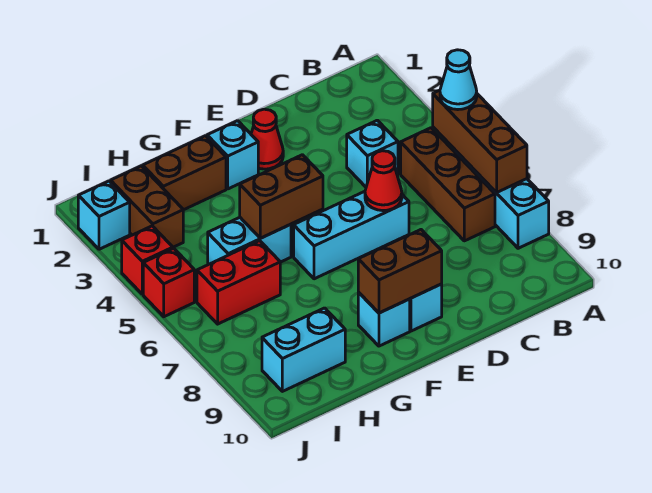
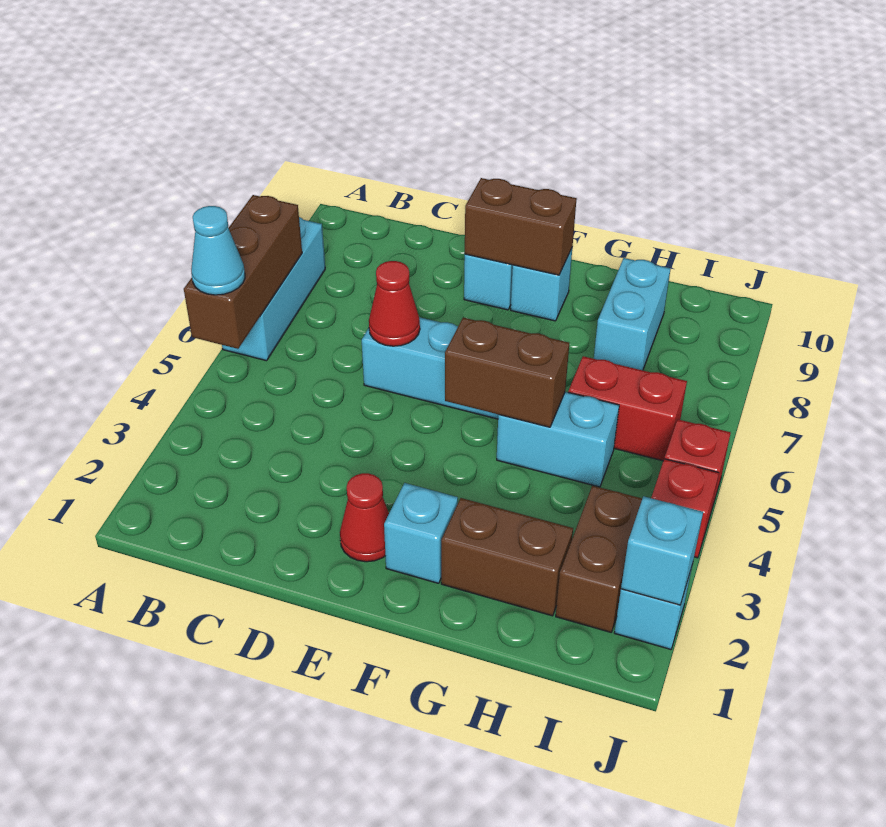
brown 1x3 brick [401,128,495,241] -> none
cyan 1x1 brick [347,120,398,187] -> cyan 1x1 brick moved to [621,496,703,605]
cyan 1x2 brick [262,308,345,391] -> cyan 1x2 brick turned to [594,258,671,370]

